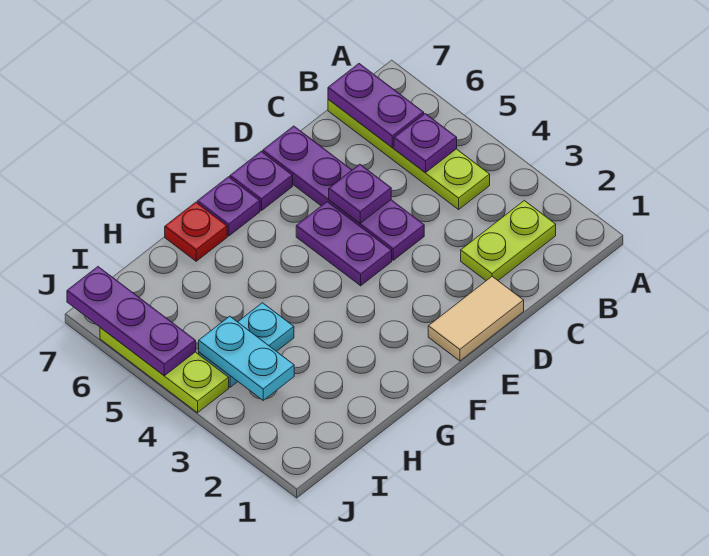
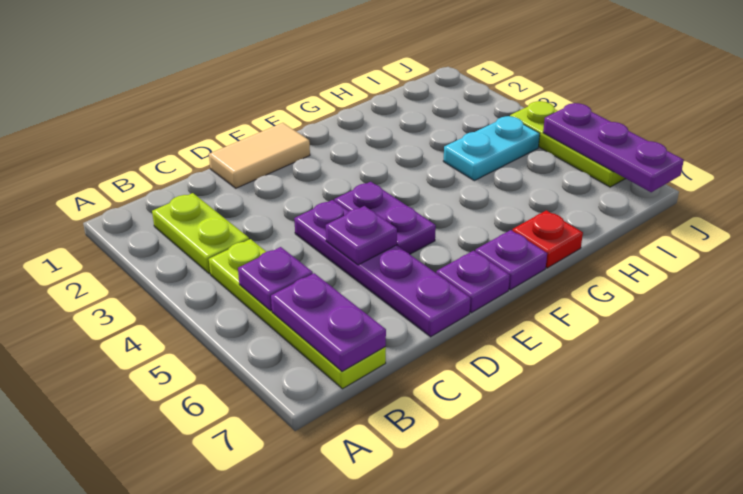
lime 1x2 plate [461,201,556,281] -> lime 1x2 plate turned to [152,193,249,274]
cyan 1x2 plate [199,316,294,400] -> none

